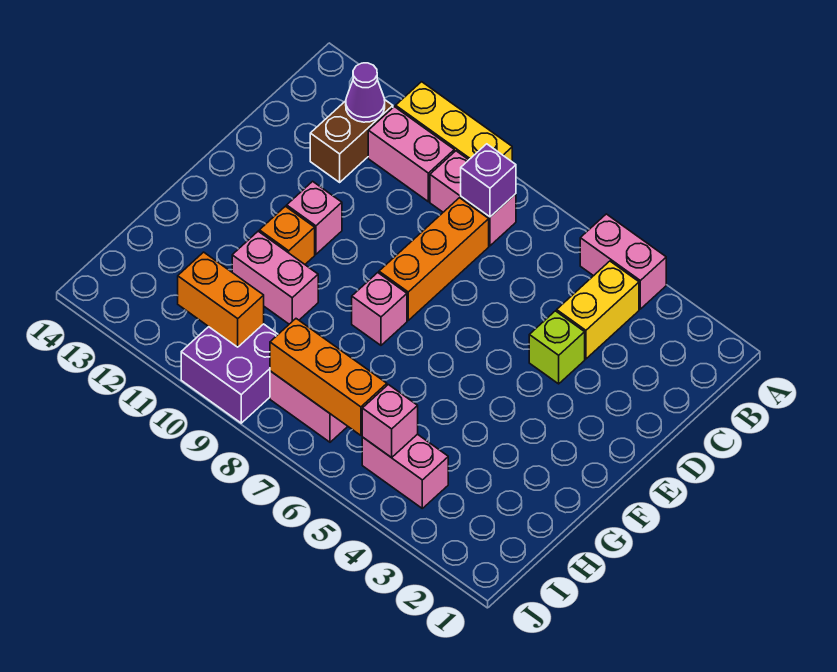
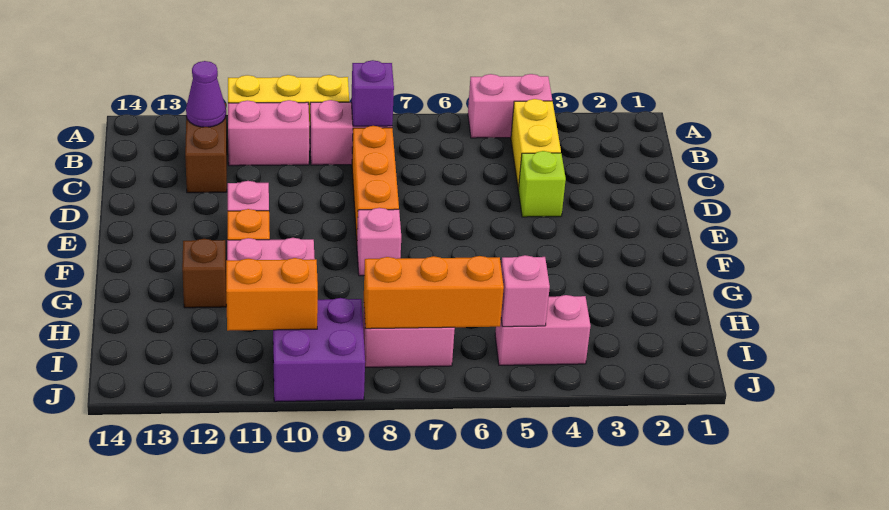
none -> brown 1x1 brick [182,239,226,308]

